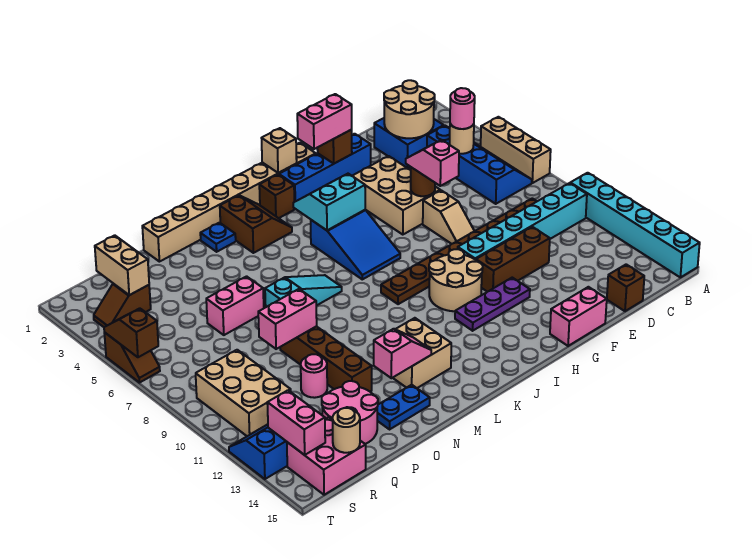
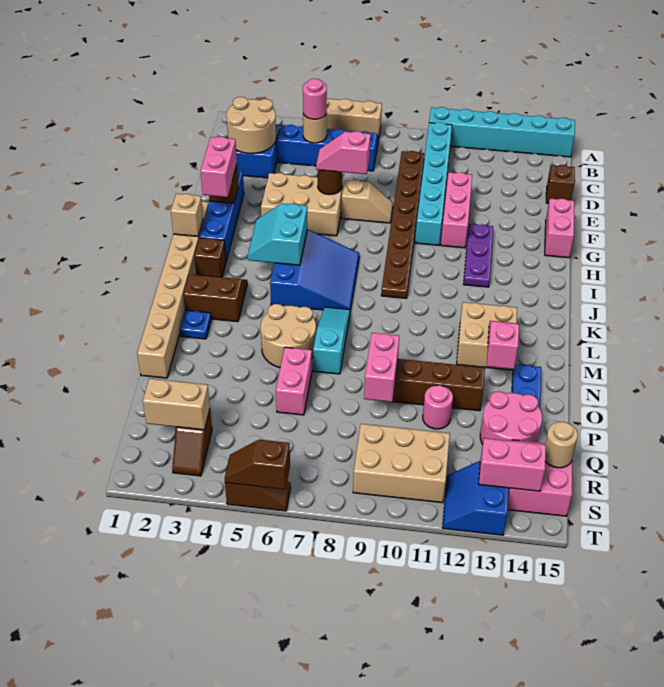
brown 1x3 brick [476,227,550,292] -> pink 1x3 brick [441,172,472,248]
tan 2x2 round brick [429,249,483,311] -> tan 2x2 round brick moved to [261,304,316,367]
blue 2x3 slope [311,210,400,279] -> blue 3x3 slope [270,229,359,311]

